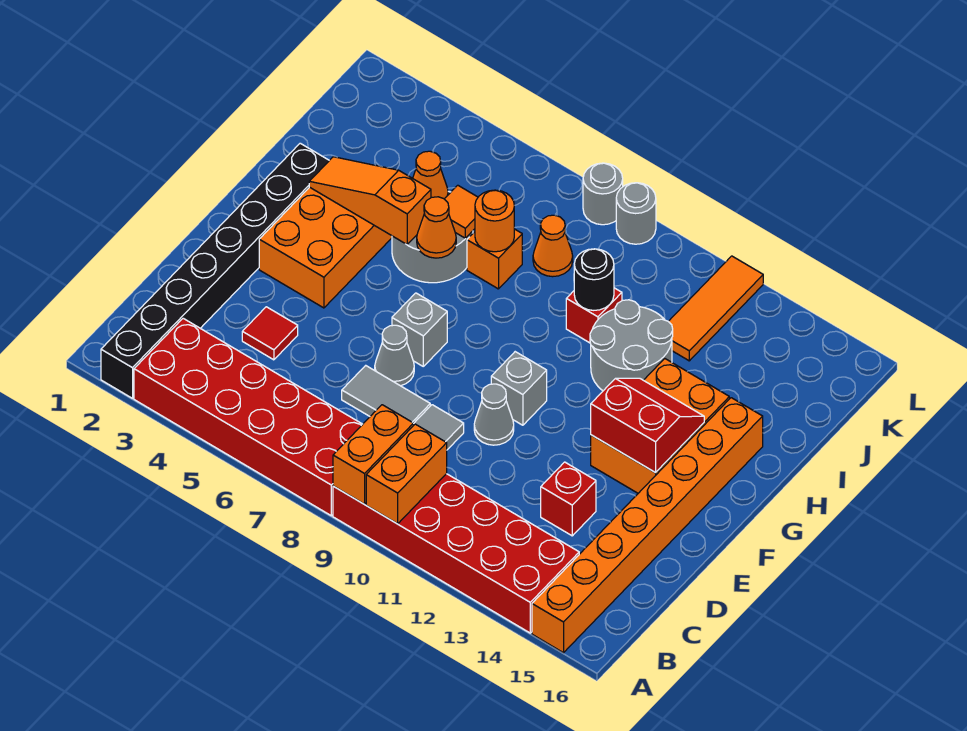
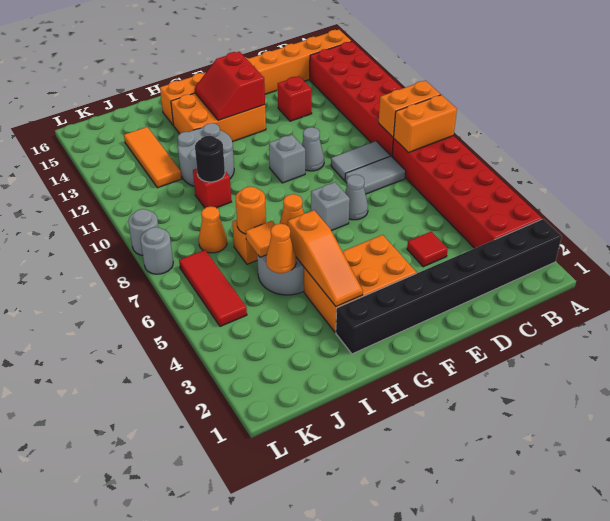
orange 1x2 brick [366,424,447,524] -> orange 1x2 brick moved to [394,95,457,153]
grey 1x2 tile [342,366,430,424] -> grey 1x2 tile turned to [345,156,406,194]
orange 1x3 tile [668,256,763,361] -> orange 1x3 tile turned to [124,127,182,188]
none -> red 1x3 tile [179,250,247,326]

